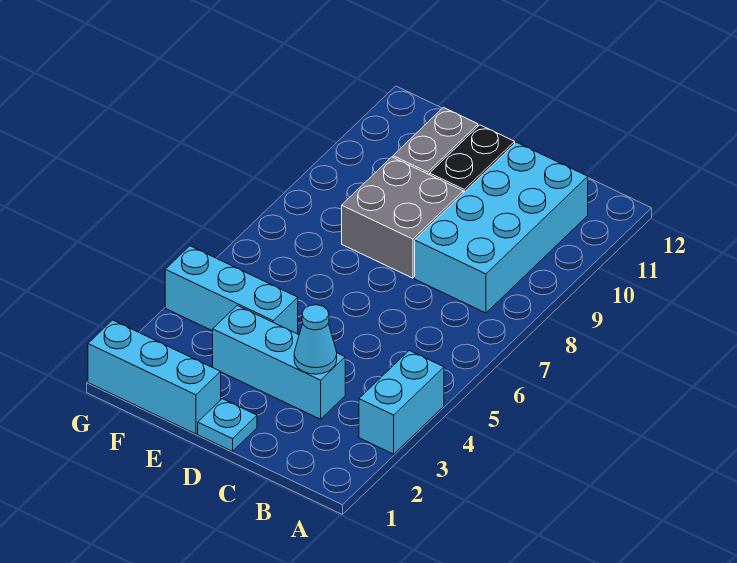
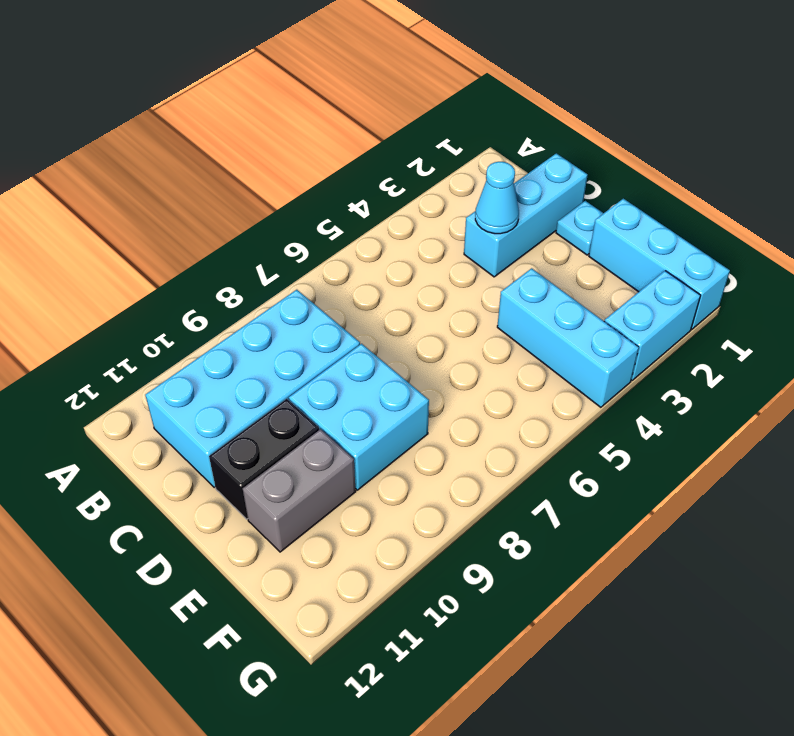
cyan 1x2 brick [359,350,444,454] -> cyan 1x2 brick moved to [604,271,701,380]
cyan 1x3 brick [213,305,345,419] -> cyan 1x3 brick turned to [464,153,588,277]
grey 2x2 brick [342,157,463,278] -> cyan 2x2 brick [289,344,429,490]

